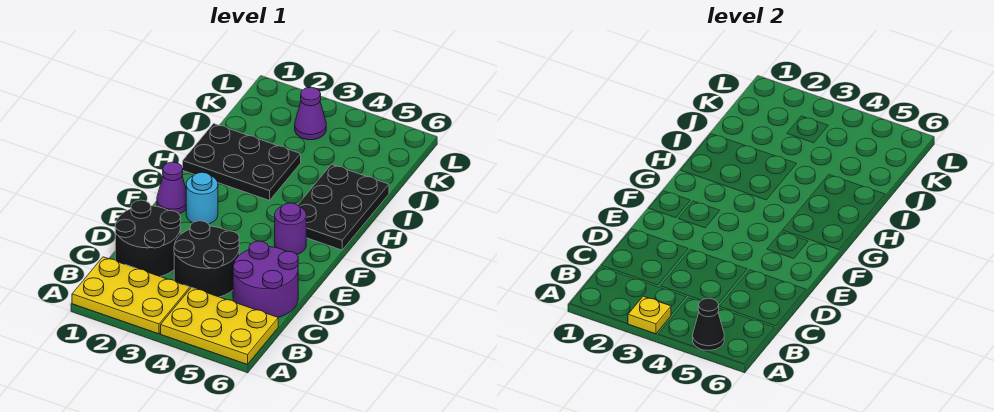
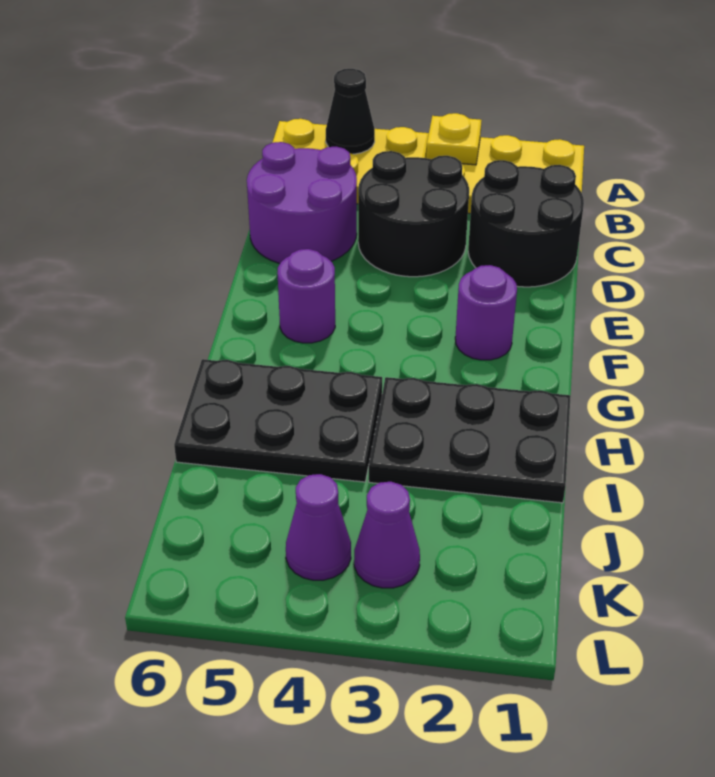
purple 1x1 cone [157,162,186,214] -> purple 1x1 cone moved to [286,474,351,580]
cyan 1x1 round brick [186,172,218,224] -> purple 1x1 round brick [455,265,517,360]
black 2x3 plate [298,164,389,250] -> black 2x3 plate turned to [174,359,382,482]

